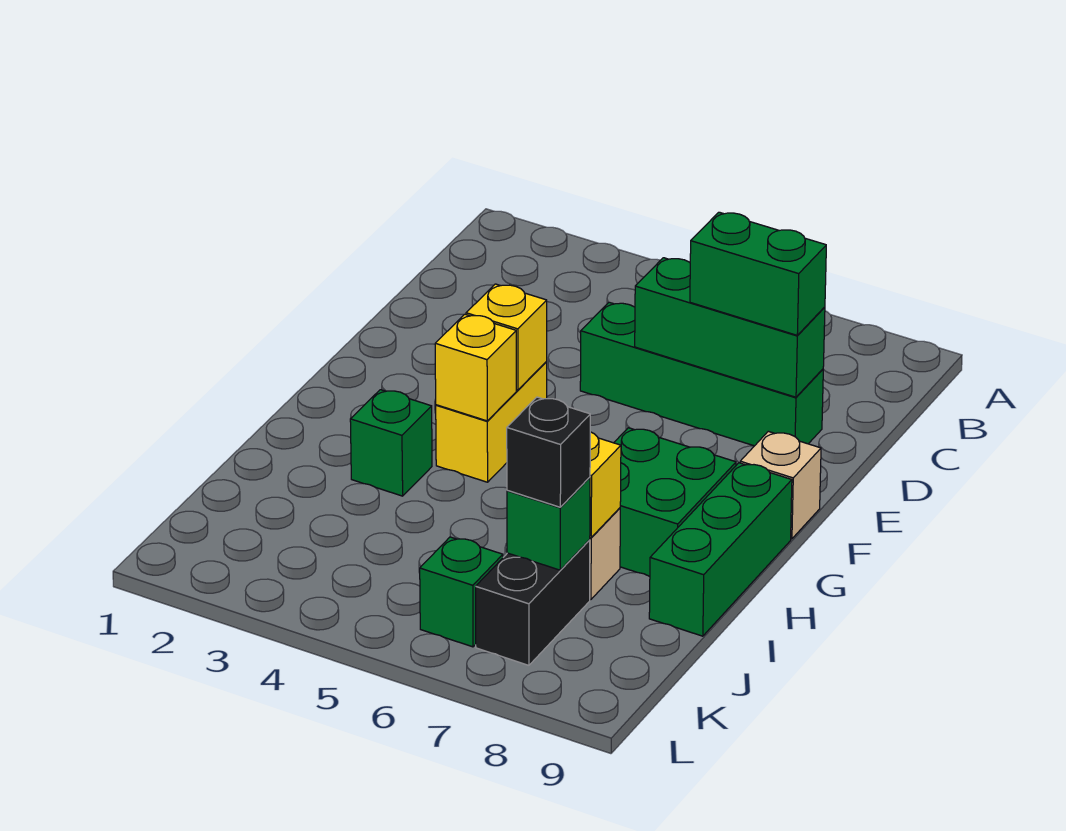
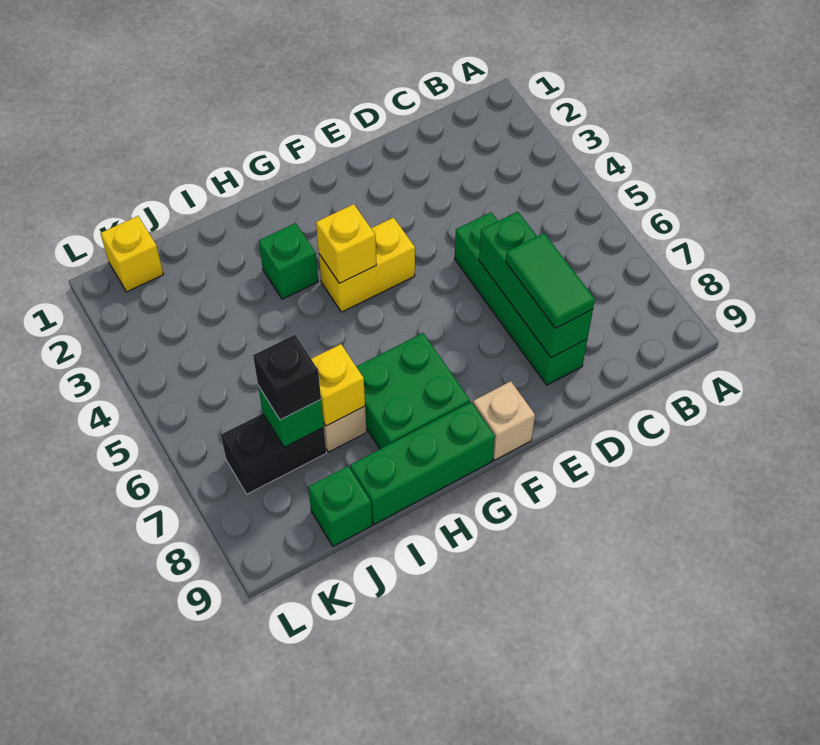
green 1x2 brick [690,212,826,335] -> green 1x2 tile [506,233,595,328]
yellow 1x1 brick [466,284,547,390] -> yellow 1x1 brick moved to [100,216,164,292]
green 1x1 brick [420,537,503,647] -> green 1x1 brick moved to [308,466,372,546]

